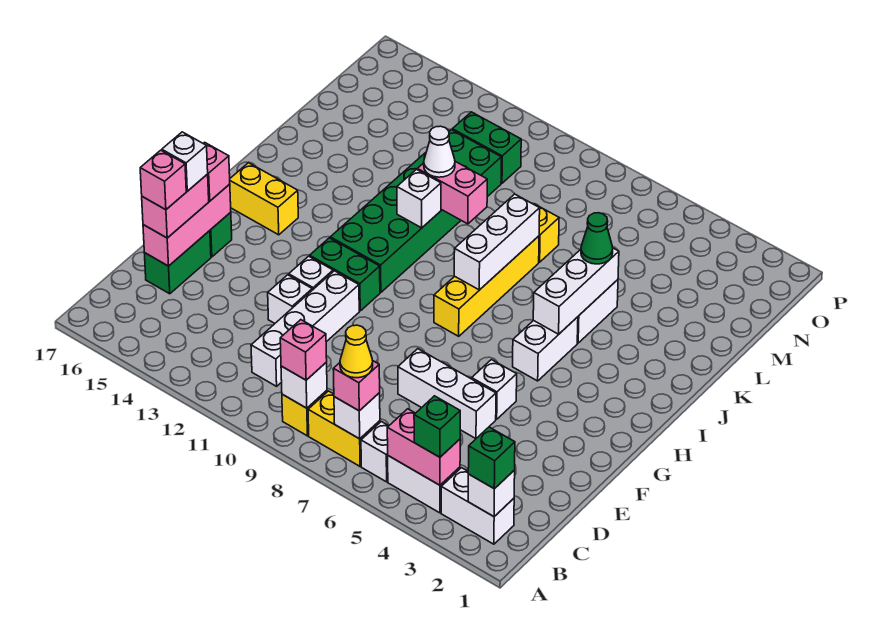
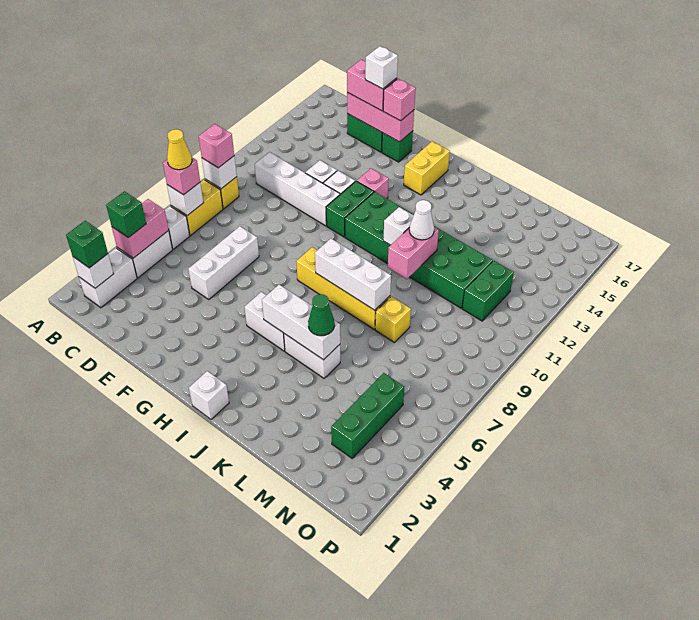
pink 1x1 brick [140,150,186,210] -> pink 1x1 brick moved to [357,168,389,199]
white 1x1 brick [472,360,517,419] -> white 1x1 brick moved to [189,371,229,420]
none -> green 1x3 brick [331,373,404,458]

